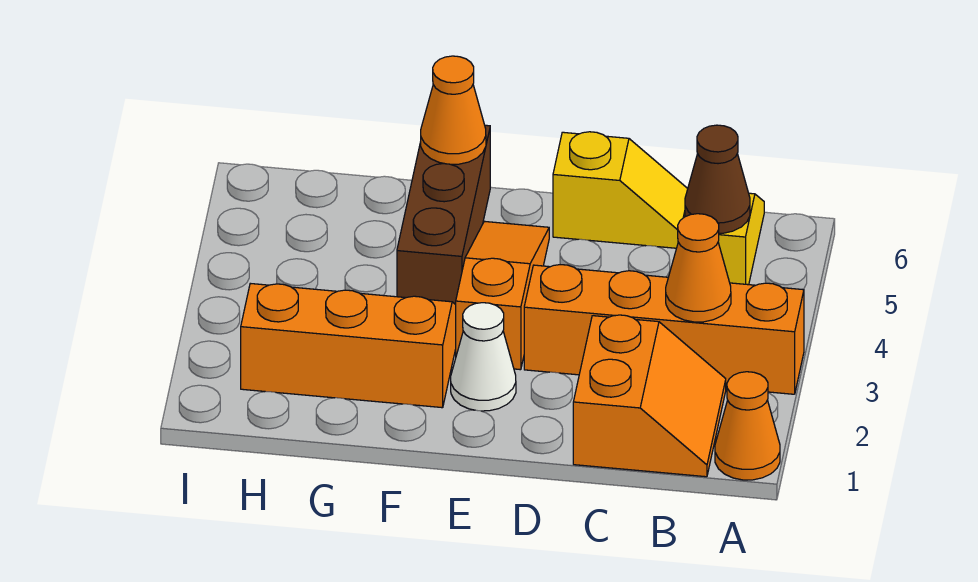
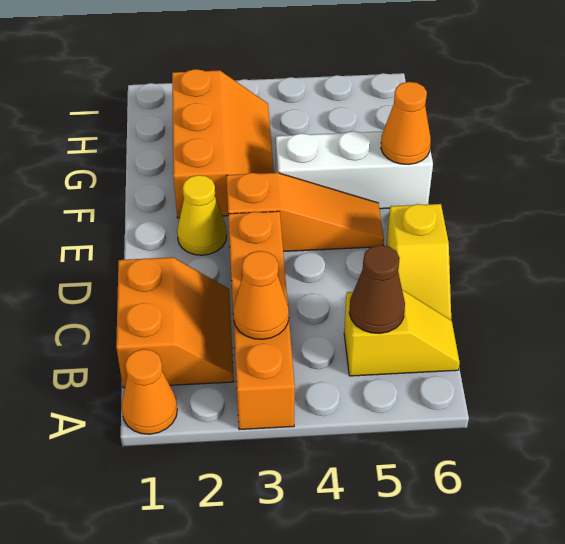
orange 2x2 slope [573,315,726,477] -> orange 2x2 slope turned to [116,257,234,388]
white 1x1 cone [451,303,516,411] -> yellow 1x1 cone [177,175,227,255]
brown 1x3 brick [397,125,490,305] -> white 1x3 brick [276,131,433,209]

